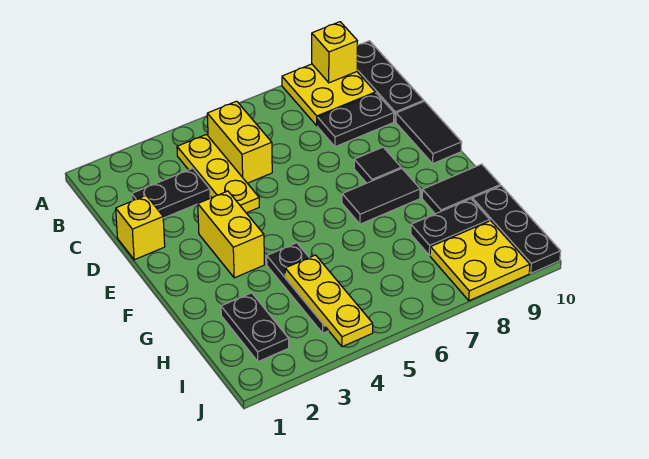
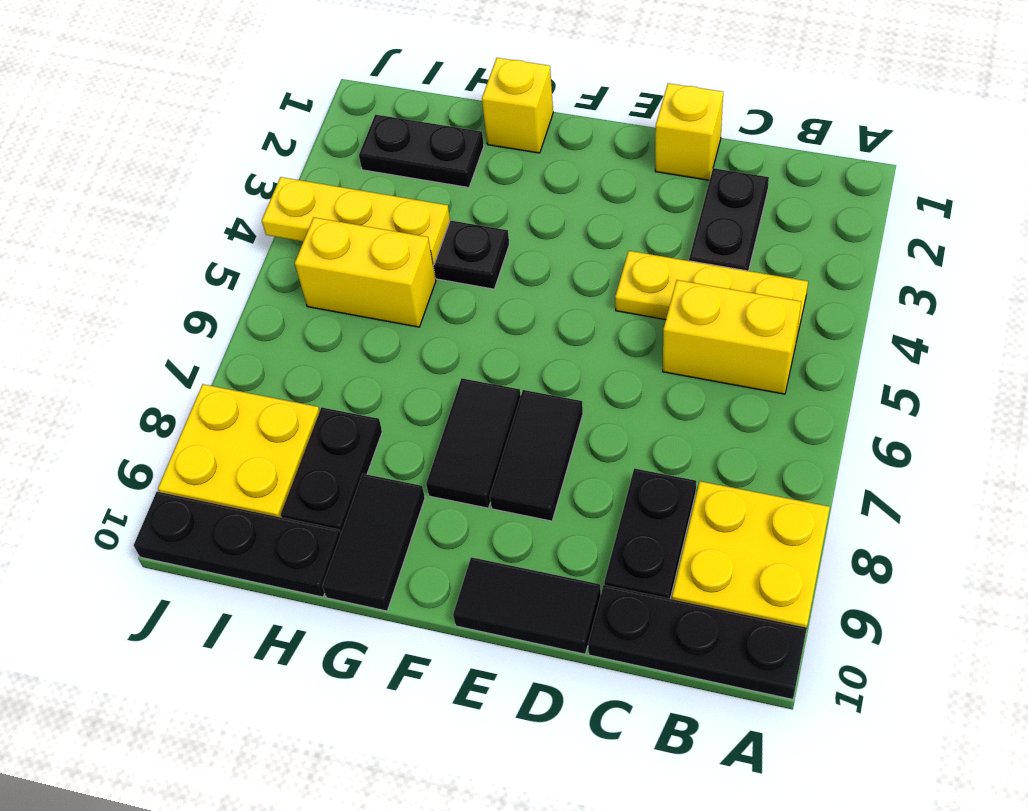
yellow 1x1 brick [312,22,357,83] -> yellow 1x1 brick moved to [482,58,553,153]
yellow 1x2 brick [198,191,264,278] -> yellow 1x2 brick moved to [295,217,436,327]
black 1x1 tile [354,147,401,183] -> black 1x2 tile [490,390,583,521]

